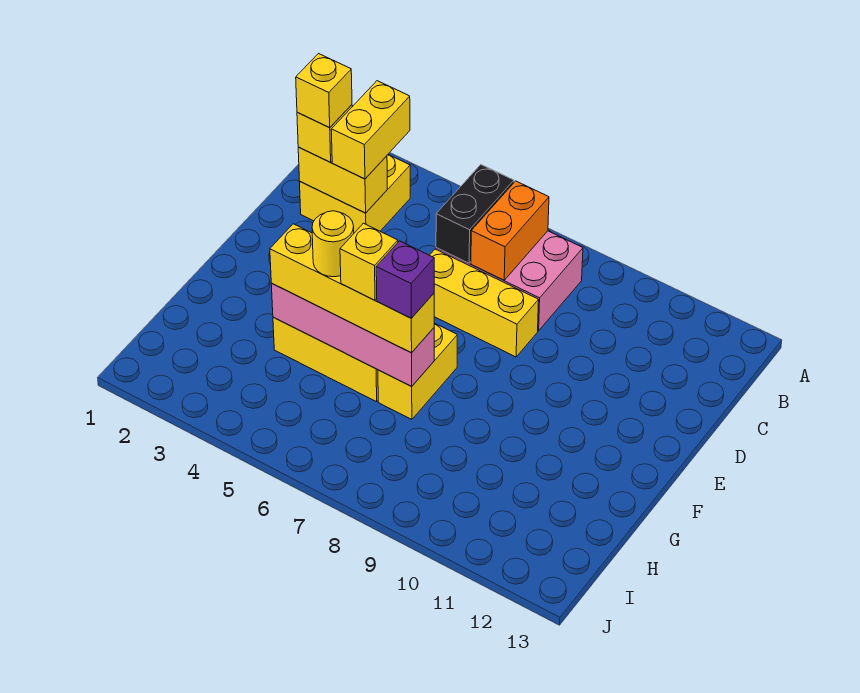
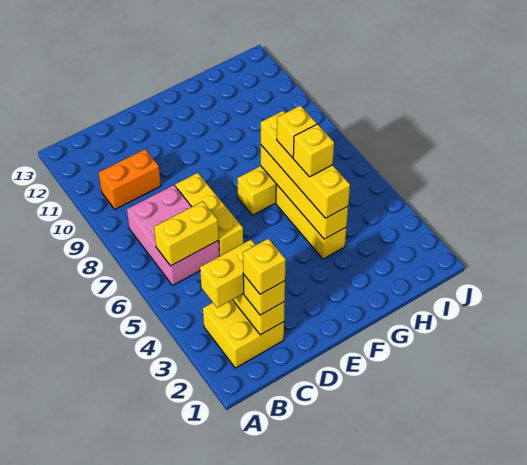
black 1x2 brick [436,165,514,263] -> yellow 1x2 brick [154,201,219,266]
orange 1x2 brick [471,181,549,280] -> orange 1x2 brick moved to [99,149,161,209]
pink 1x4 brick [271,284,434,386] -> yellow 1x4 brick [261,145,348,239]
yellow 1x1 round brick [312,211,354,277] -> yellow 1x1 brick [293,124,334,177]
purple 1x1 brick [376,241,434,318] -> none

